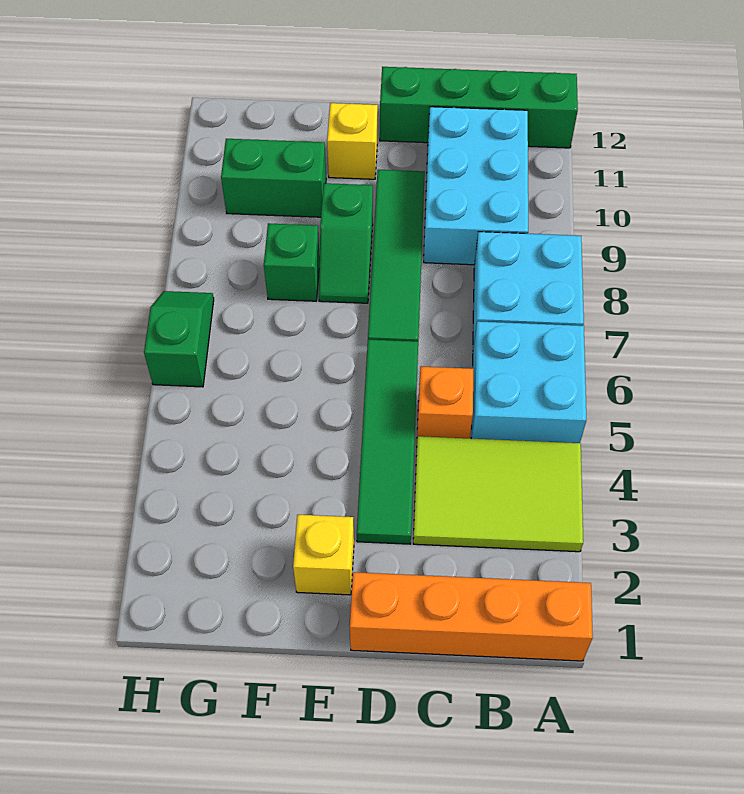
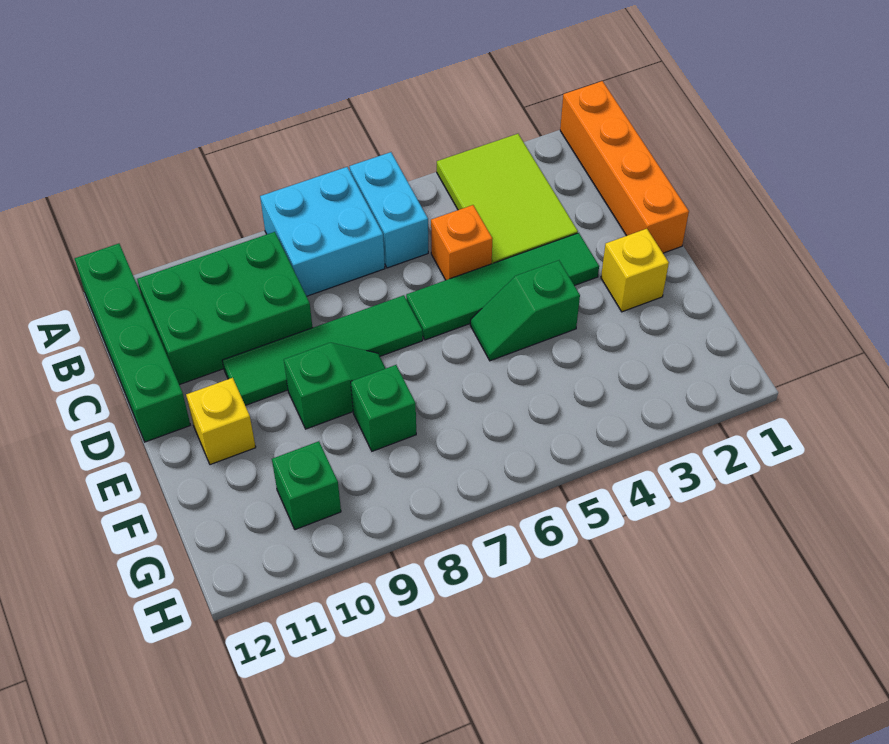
cyan 2x2 brick [471,321,586,443] -> cyan 1x2 brick [349,152,428,268]
cyan 2x3 brick [424,107,528,265] -> green 2x3 brick [137,232,313,385]
green 1x2 brick [221,139,326,217] -> green 1x1 brick [272,441,341,530]
green 1x2 slope [144,291,214,387] -> green 1x2 slope moved to [470,260,580,361]

